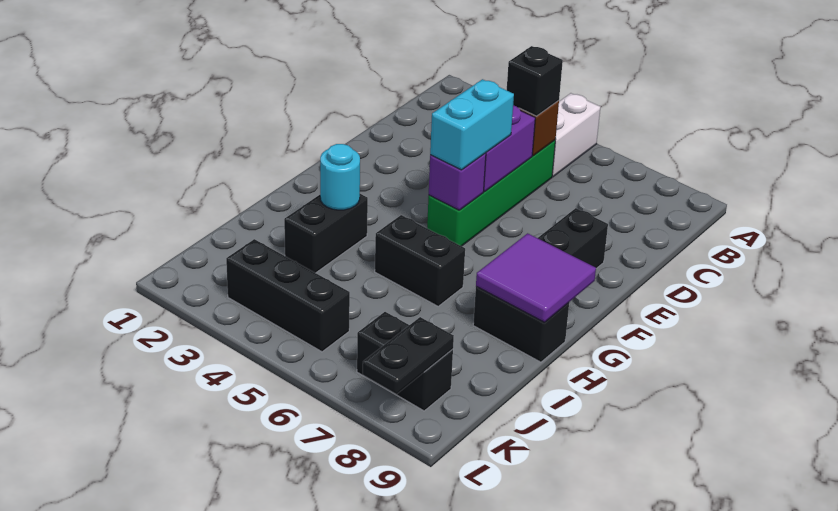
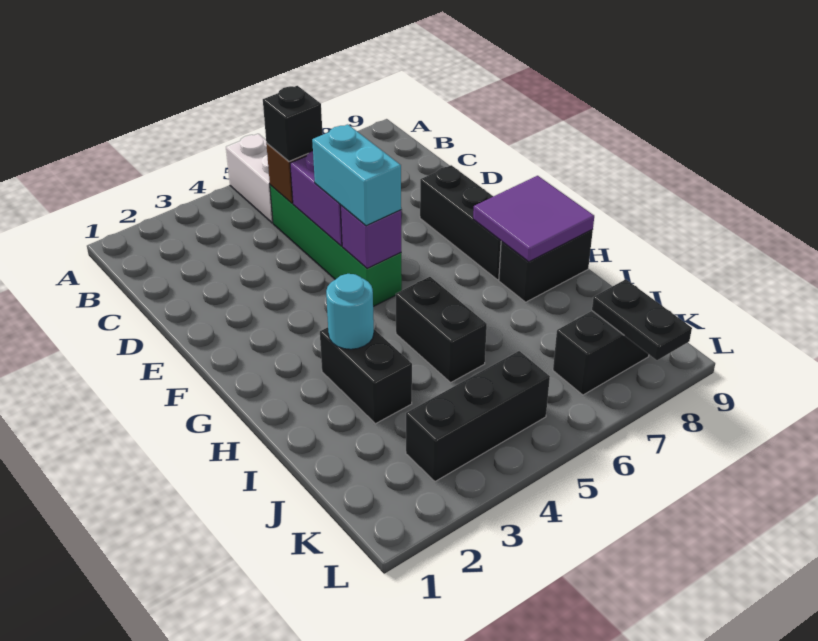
black 1x2 brick [375,215,465,306] -> black 1x2 brick turned to [396,277,487,382]

